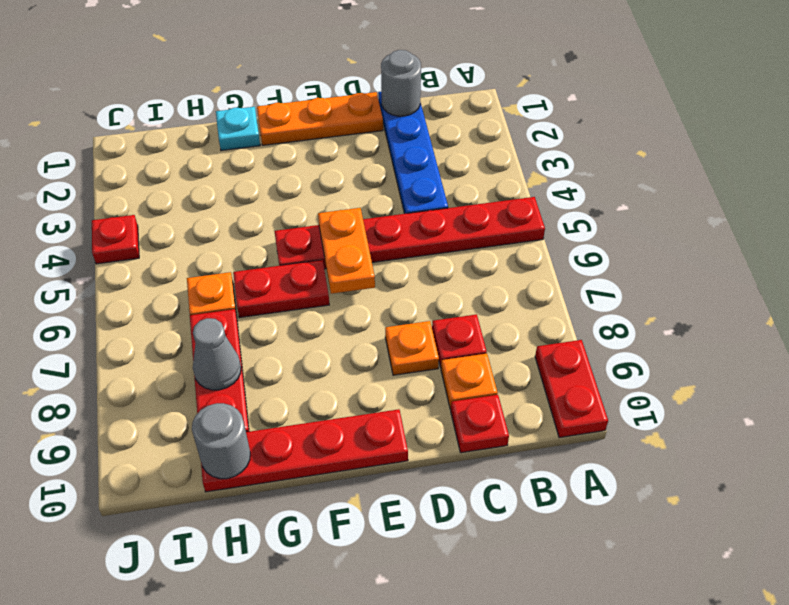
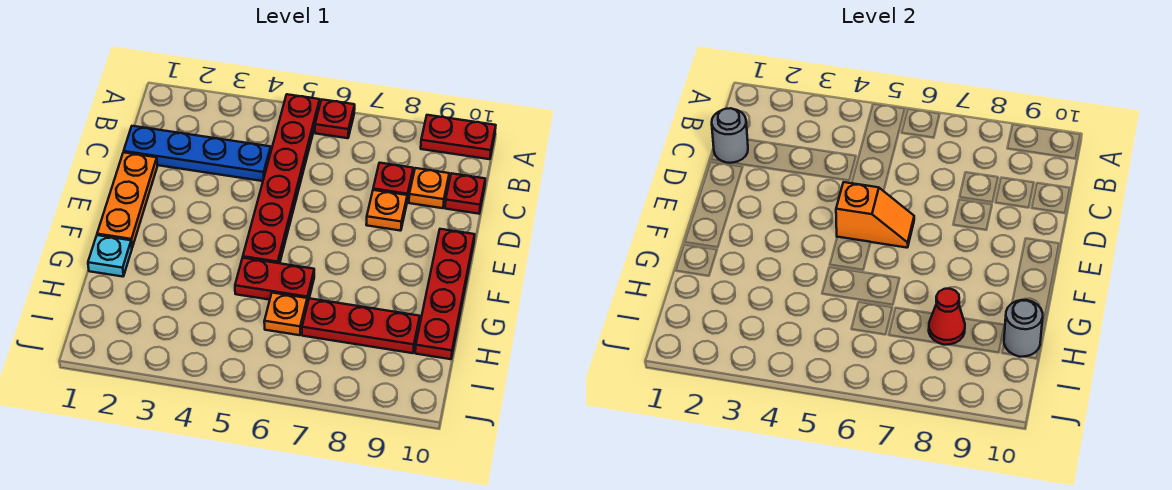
orange 1x2 plate [318,208,375,294] -> orange 1x2 slope [836,182,914,248]
red 1x2 plate [233,260,329,318] -> red 1x2 plate turned to [235,258,314,304]
grey 1x1 cone [193,318,241,390] -> red 1x1 cone [929,289,965,345]
red 1x1 plate [92,215,139,264] -> red 1x1 plate moved to [315,100,355,138]

